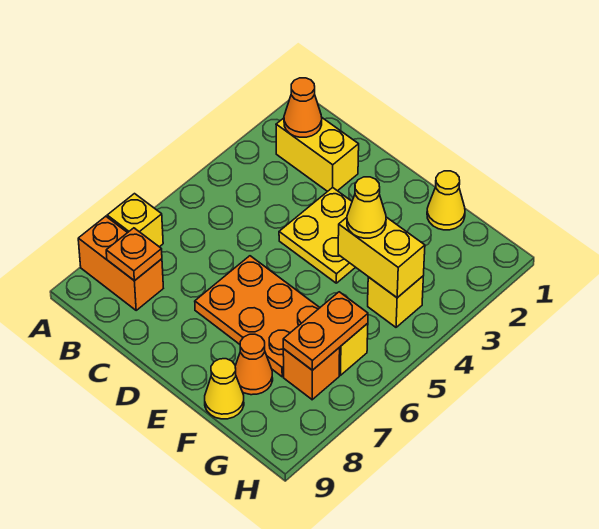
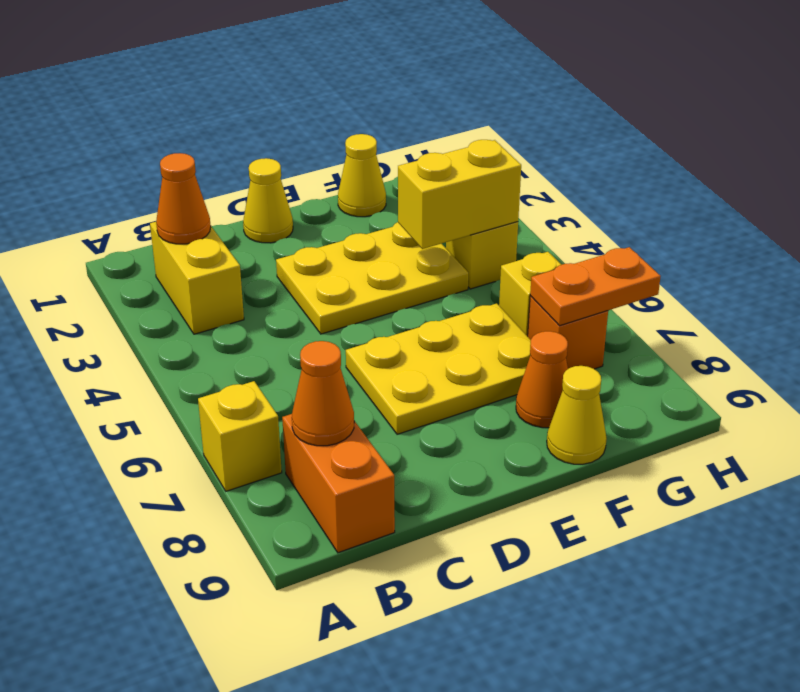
orange 1x2 brick [78,216,163,310] -> orange 1x2 brick turned to [282,414,395,553]
yellow 1x2 brick [276,118,359,191] -> yellow 1x2 brick turned to [150,222,244,334]
orange 1x1 plate [106,228,162,281] -> orange 1x1 cone [292,341,354,446]
yellow 2x2 plate [279,187,355,283] -> yellow 2x3 plate [276,222,468,334]
orange 2x3 plate [195,256,320,377] -> yellow 2x3 plate [346,303,531,434]
yellow 1x1 cone [347,177,386,238] -> yellow 1x1 cone moved to [243,158,293,243]
orange 1x2 plate [283,292,368,370] -> orange 1x2 plate turned to [530,247,661,326]

